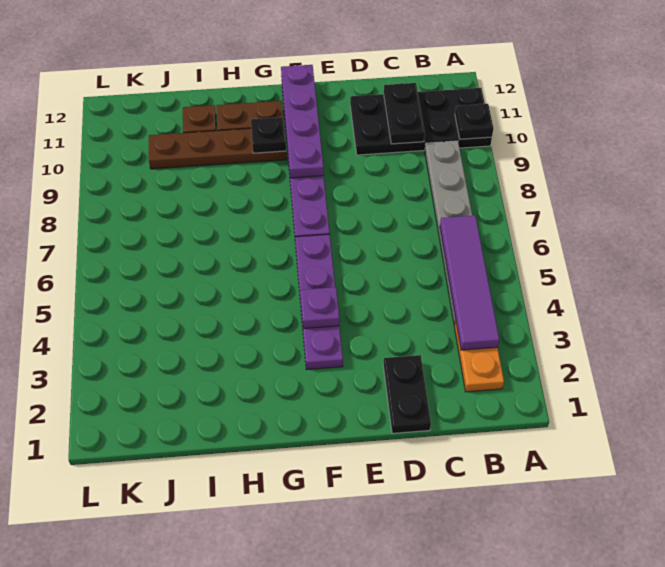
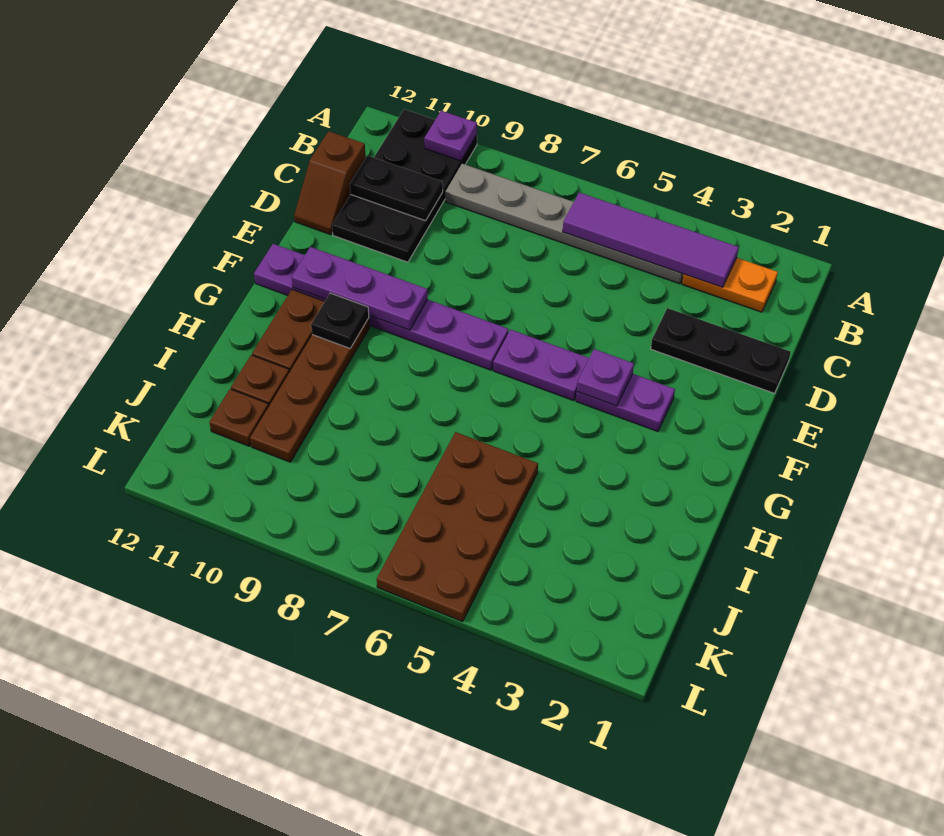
black 1x1 plate [455,104,494,139] -> purple 1x1 plate [424,111,477,161]
none -> brown 1x2 slope [294,131,366,235]
black 1x2 plate [383,355,431,433] -> black 1x3 plate [651,308,791,393]
purple 1x4 plate [281,65,324,178] -> purple 1x3 plate [291,247,428,330]
none -> brown 2x4 plate [377,432,538,622]
none -> brown 1x1 plate [209,389,269,446]

